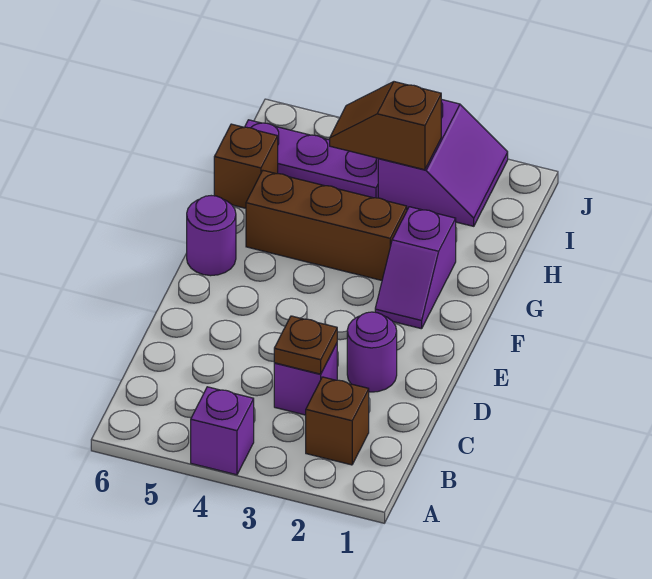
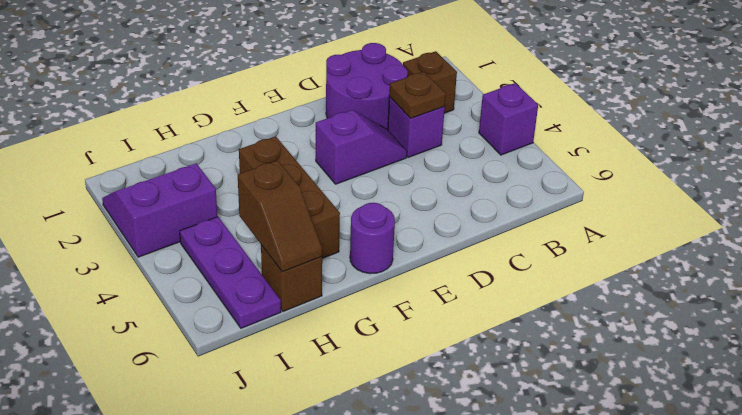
purple 1x1 round brick [347,312,397,392] -> purple 2x2 round brick [326,43,408,130]
purple 1x2 slope [375,207,456,329] -> purple 1x2 slope moved to [316,110,407,184]
brown 1x2 slope [330,82,441,170] -> brown 1x2 slope moved to [238,160,322,272]

